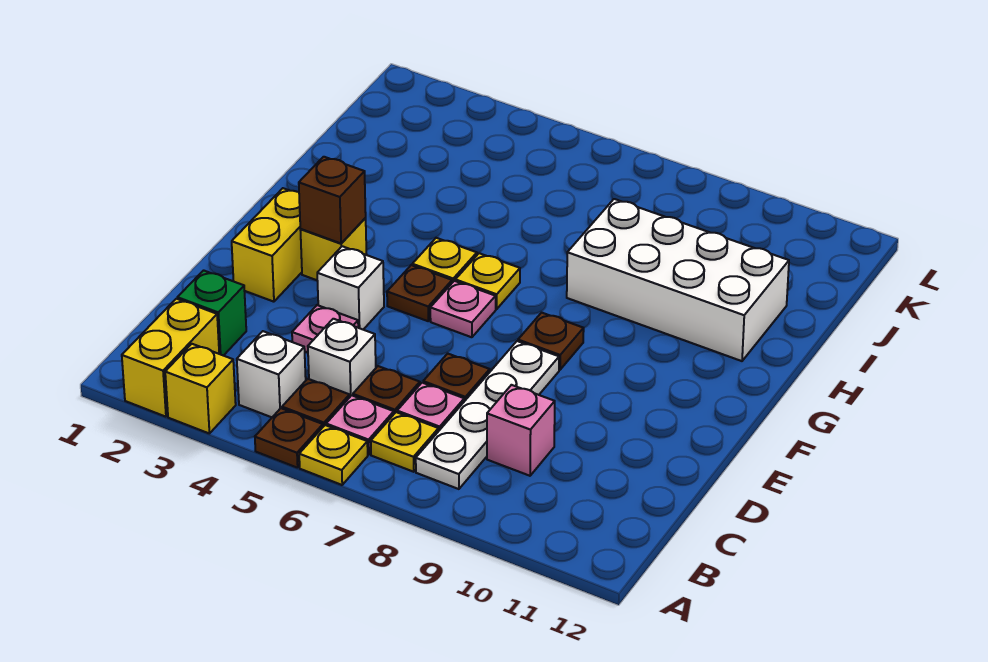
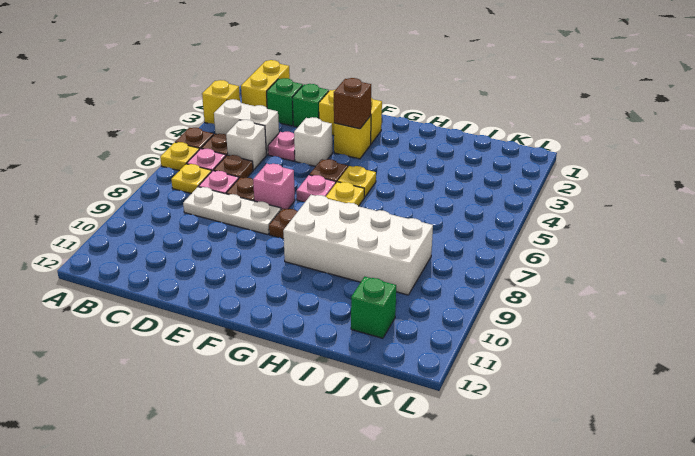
yellow 1x2 brick [122,299,219,417] -> yellow 1x2 brick turned to [241,60,290,107]
white 1x1 brick [237,331,306,417] -> white 1x2 brick [214,99,279,155]
white 1x4 plate [416,341,559,489] -> white 1x3 plate [183,187,281,235]
pink 1x1 brick [487,385,555,476] -> pink 1x1 brick moved to [253,164,295,209]
none -> green 1x1 brick [292,84,329,127]
white 2x4 brick [567,199,789,361] -> white 2x4 brick turned to [283,195,433,295]
none -> green 1x1 brick [351,277,396,338]

